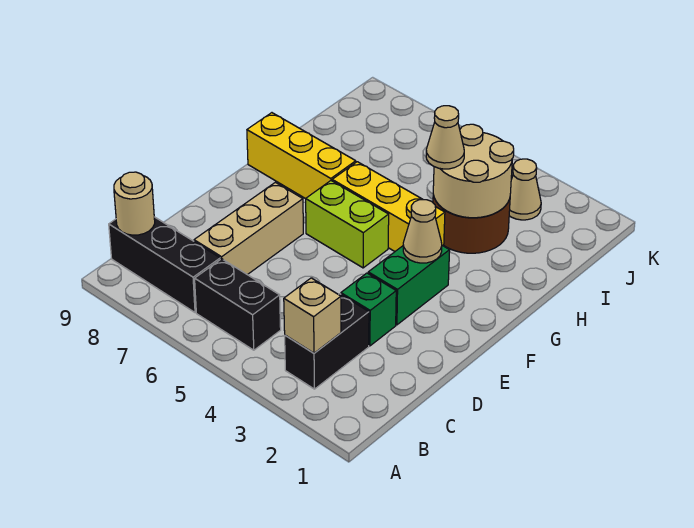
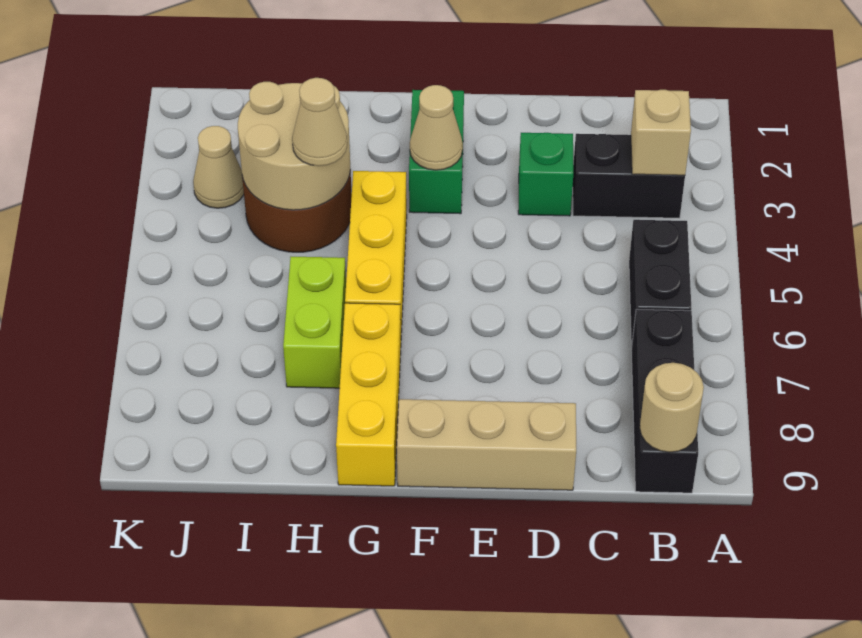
tan 1x3 brick [194,182,303,275] -> tan 1x3 brick moved to [397,399,576,490]
green 1x2 brick [368,246,450,325] -> green 1x2 brick turned to [409,90,464,214]
lime 1x2 brick [306,181,389,268] -> lime 1x2 brick moved to [283,257,346,388]

